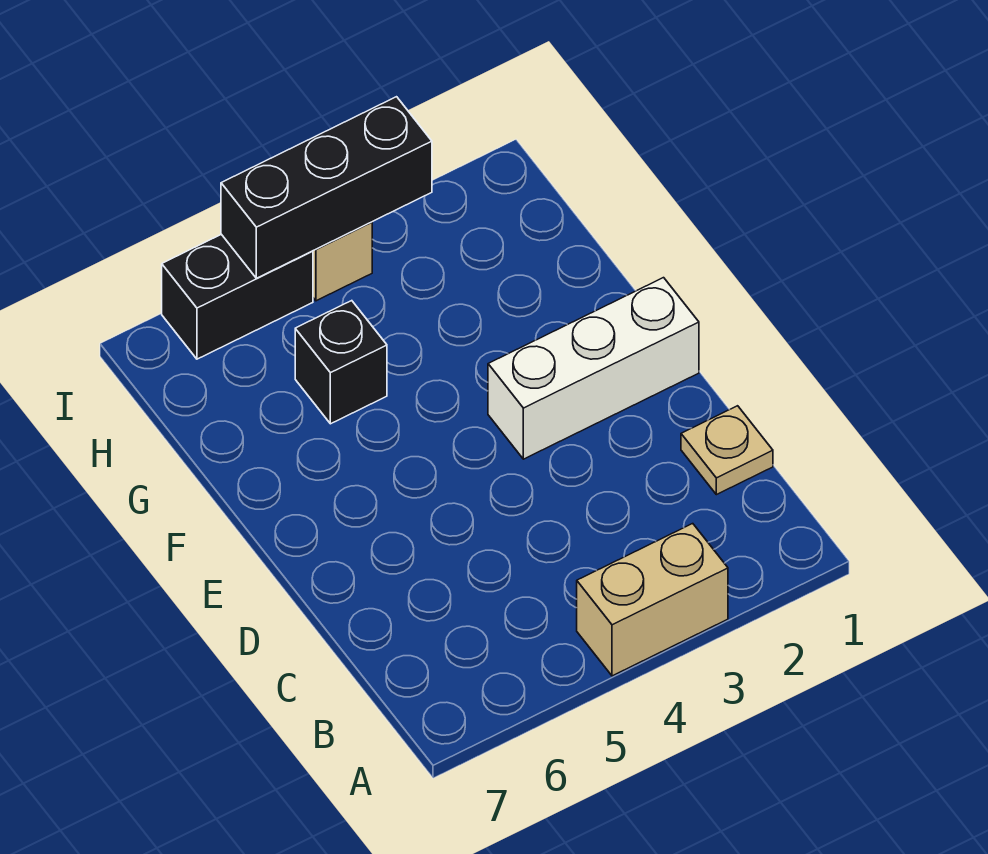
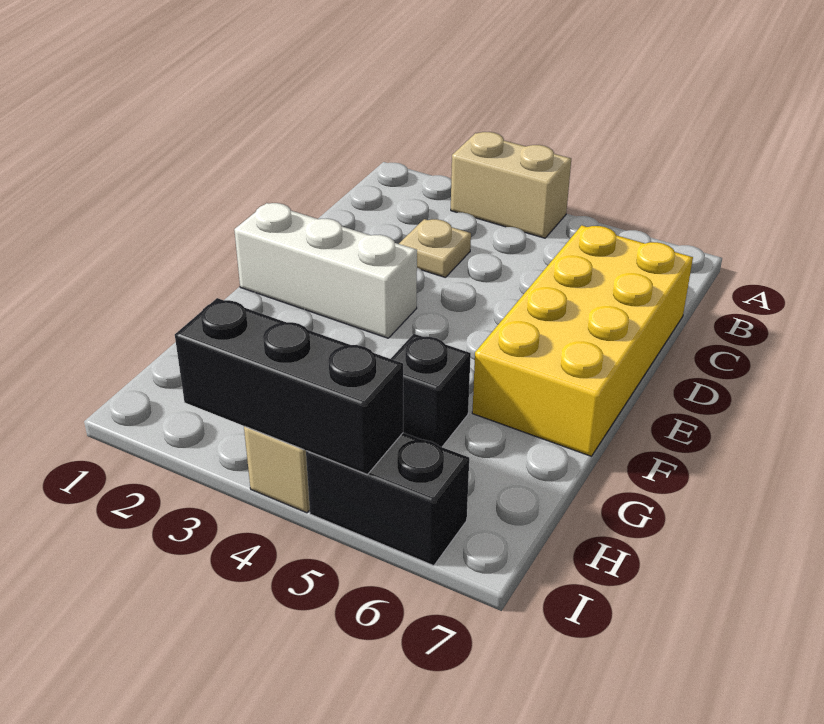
tan 1x1 plate [681,406,773,495] -> tan 1x1 plate moved to [399,219,471,278]
none -> yellow 2x4 brick [472,225,693,456]

